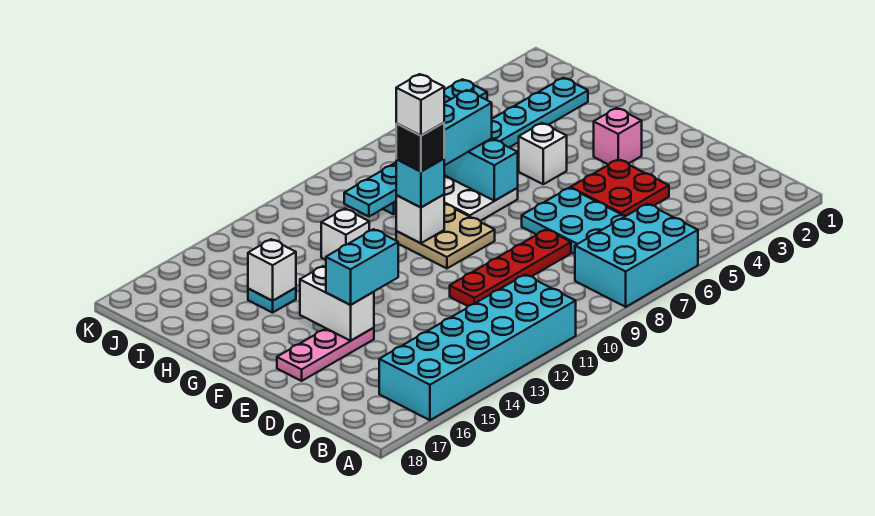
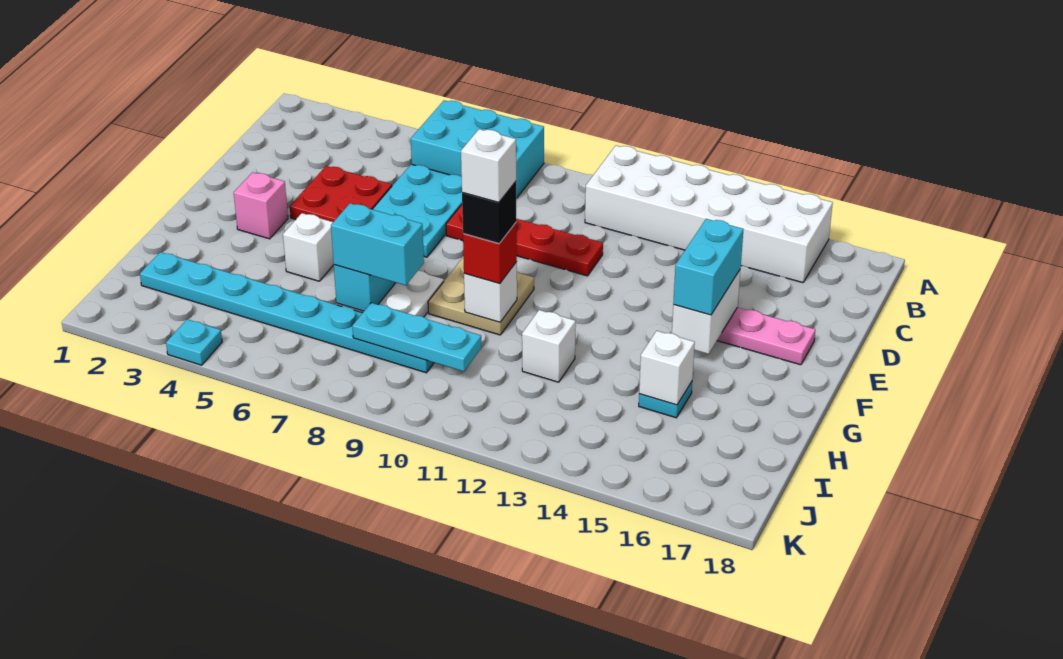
cyan 2x6 brick [379,275,576,420] -> white 2x6 brick [585,146,833,283]
cyan 1x2 brick [326,229,398,305] -> cyan 1x2 brick turned to [673,219,743,315]
cyan 1x1 brick [396,159,444,207] -> red 1x1 brick [463,222,517,284]

